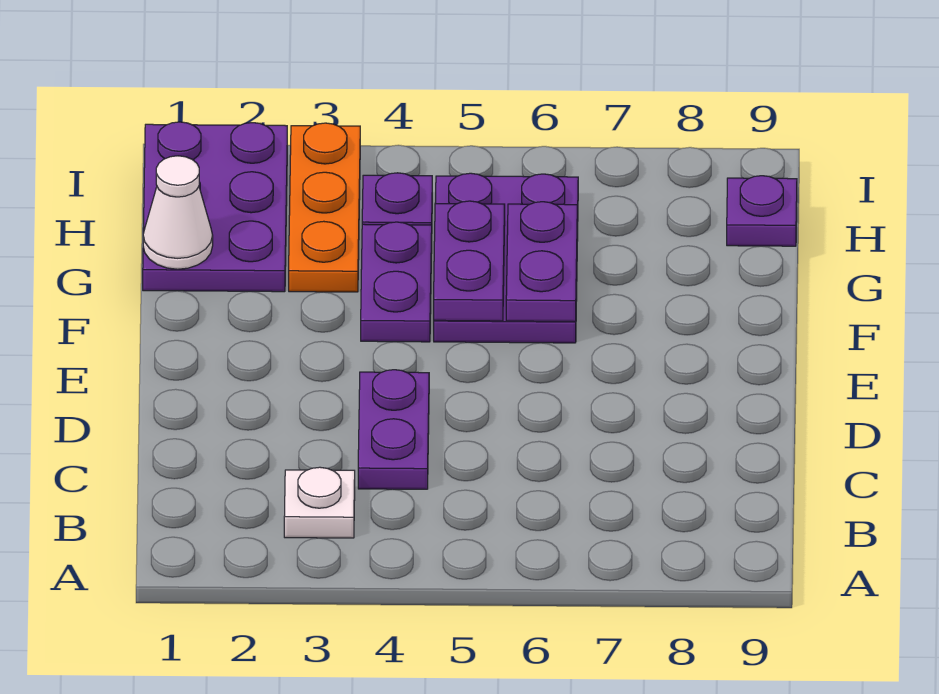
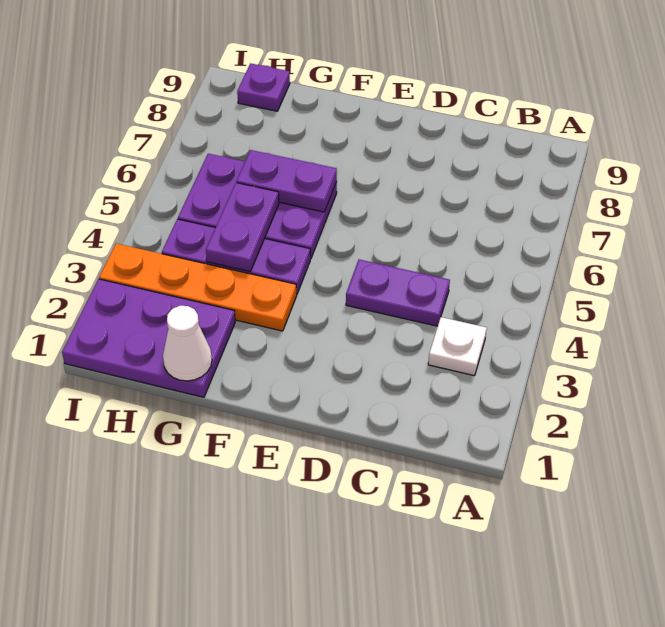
purple 1x2 plate [434,201,505,321] -> purple 1x2 plate turned to [206,183,279,271]
orange 1x3 plate [289,123,360,292] -> orange 1x4 plate [99,244,297,331]

